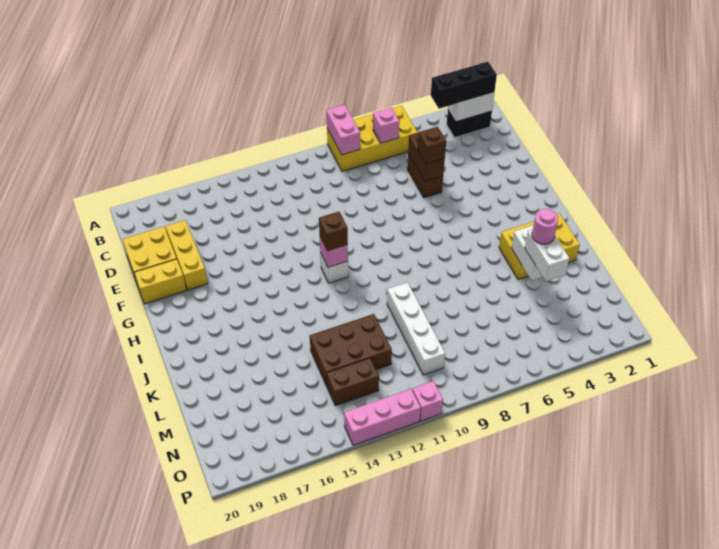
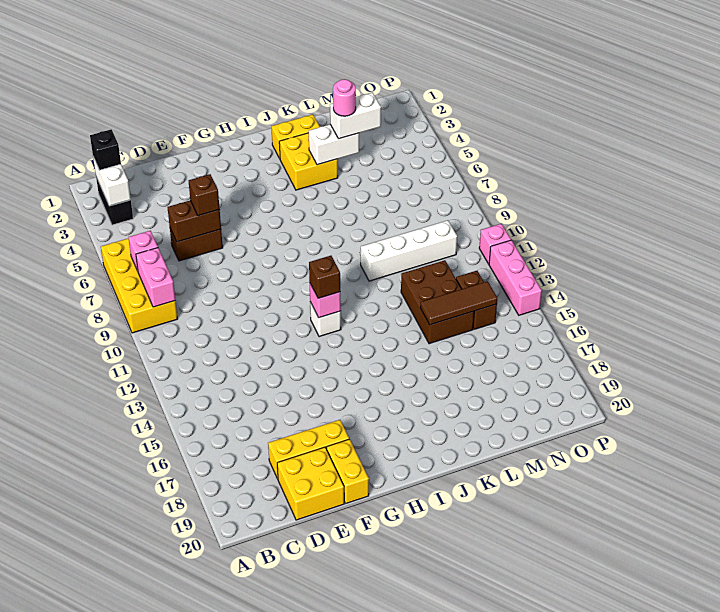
pink 1x2 brick [326,105,360,155] -> pink 1x2 brick turned to [136,248,175,307]
black 1x3 brick [431,62,497,109] -> black 1x1 brick [90,129,121,170]
none -> brown 1x3 tile [420,281,497,325]

